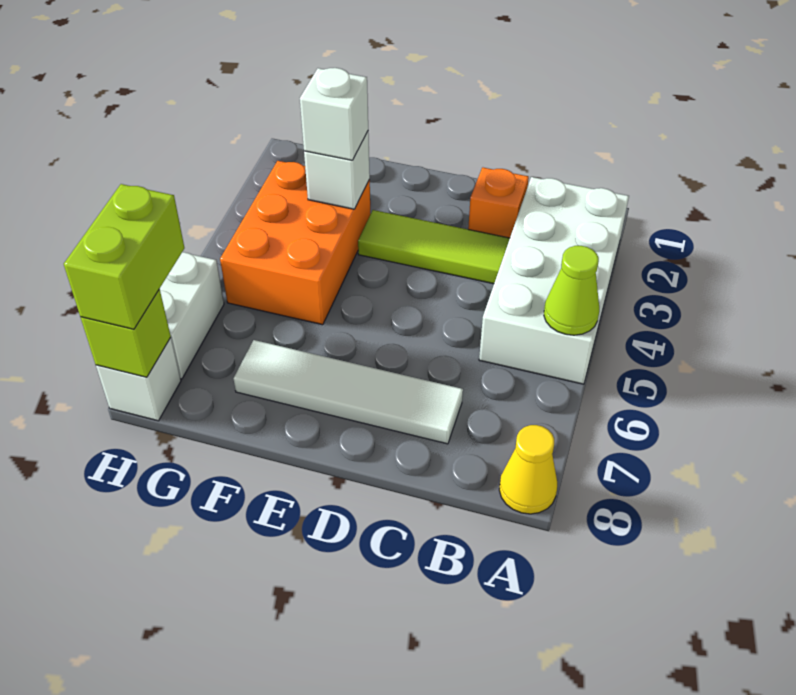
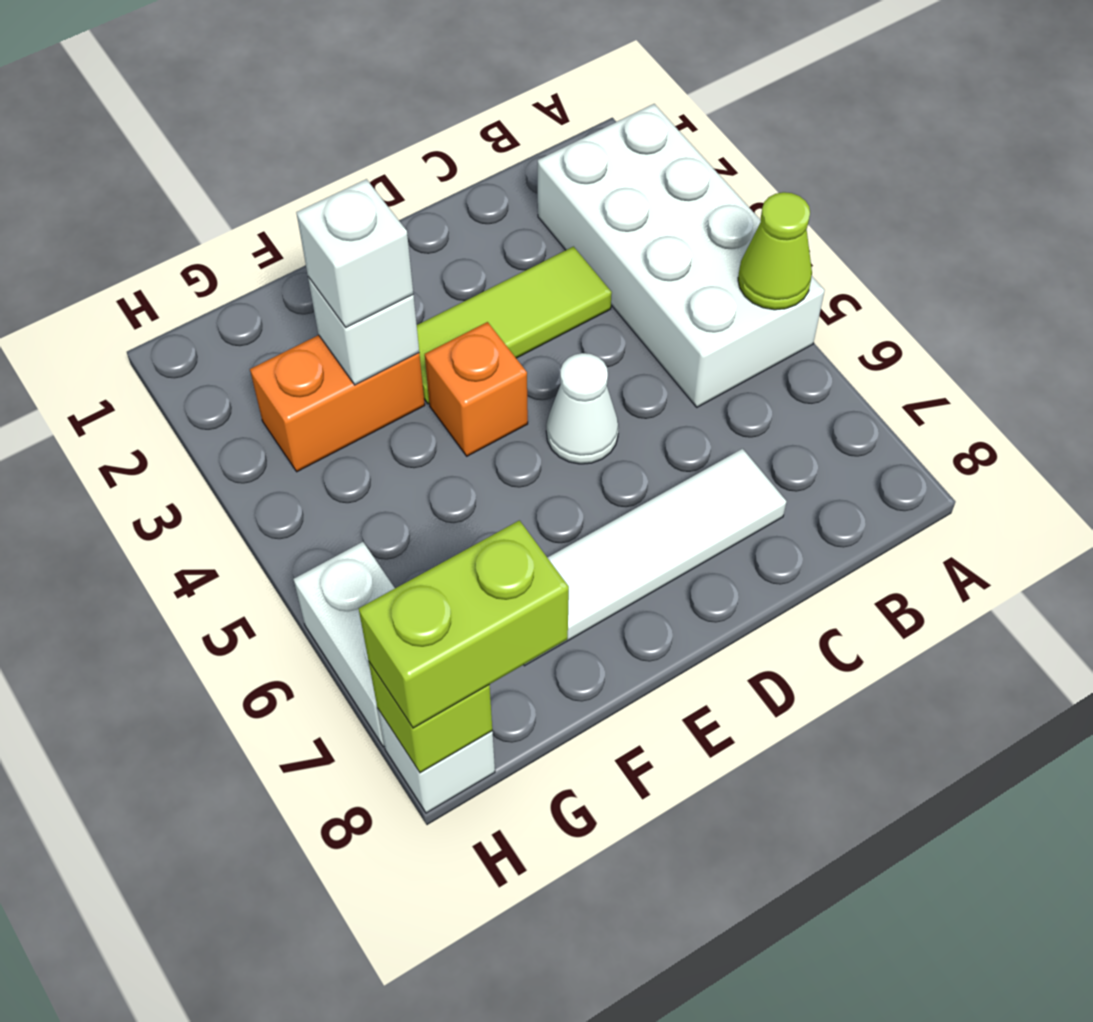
yellow 1x1 cone [499,425,557,514] -> none
orange 1x1 brick [468,167,529,238] -> orange 1x1 brick moved to [425,322,528,456]
none -> white 1x1 cone [546,353,619,464]
orange 2x3 brick [220,161,370,325] -> orange 1x2 brick [250,335,425,472]
lime 1x2 brick [64,184,184,329] -> lime 1x2 brick turned to [359,520,569,728]

